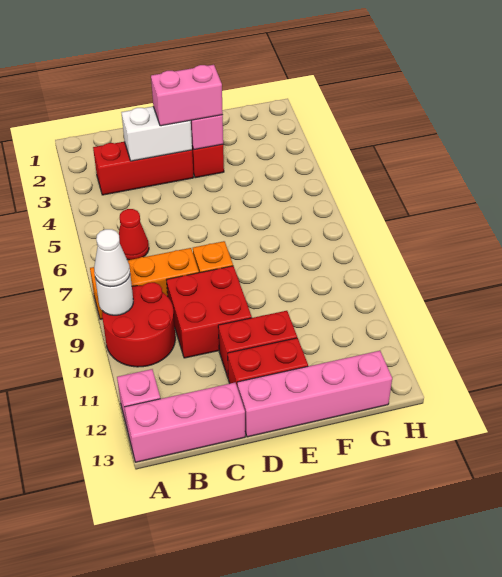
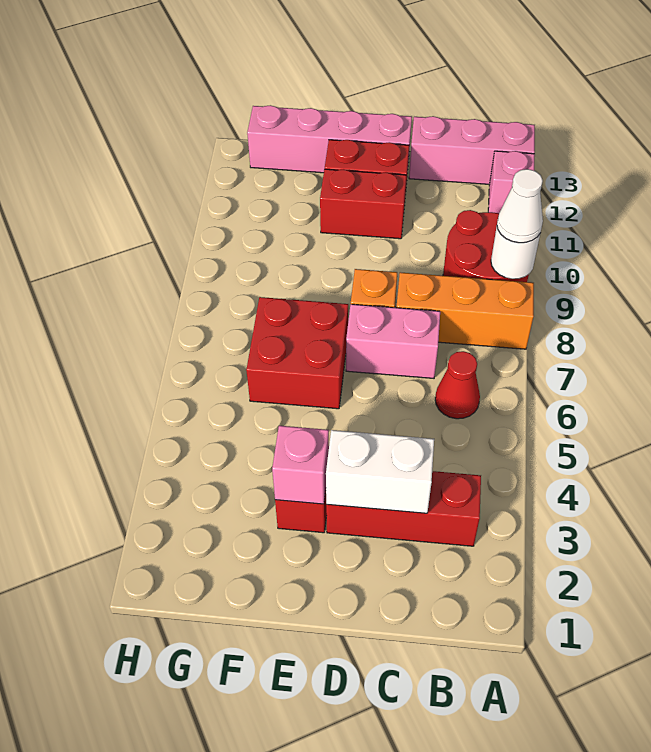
red 2x2 brick [167,266,252,358] -> red 2x2 brick moved to [246,297,348,409]
pink 1x2 brick [151,65,223,126] -> pink 1x2 brick moved to [346,304,440,378]

